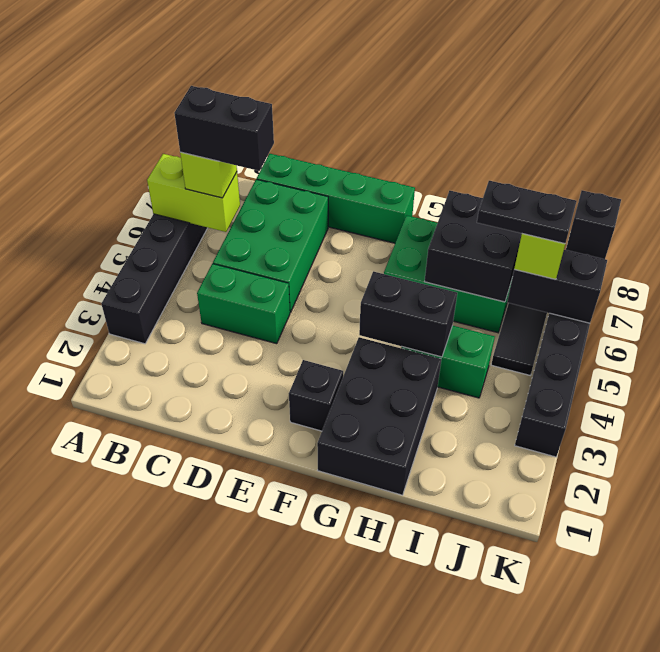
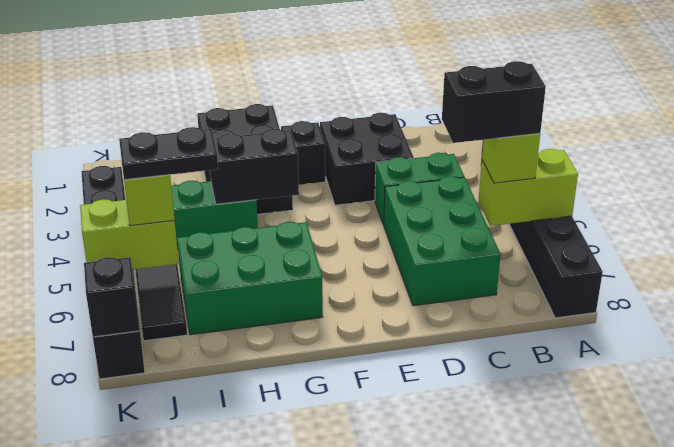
green 1x4 brick [257,154,415,243] -> none
black 2x2 brick [425,191,522,302] -> black 2x2 brick moved to [320,113,414,205]
black 1x2 brick [507,250,607,323] -> lime 1x2 brick [80,199,179,270]

